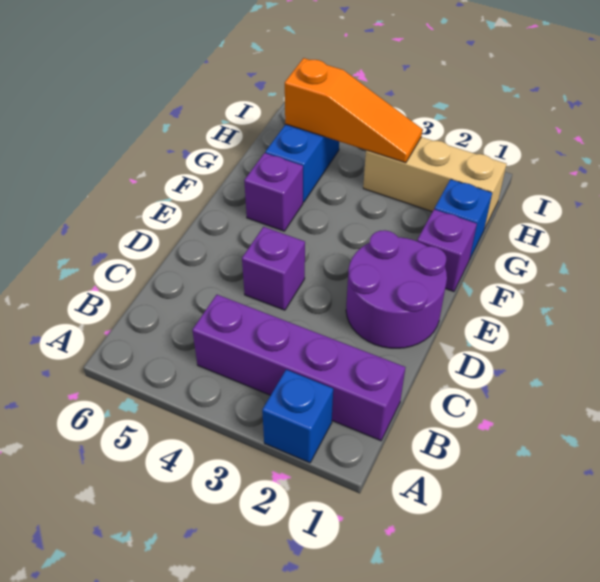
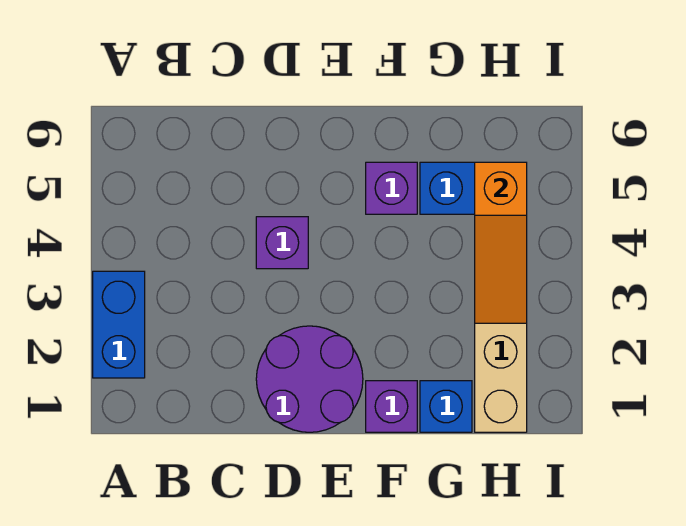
blue 1x1 brick [262,370,333,463] -> blue 1x2 brick [93,271,145,378]
purple 1x4 brick [192,295,405,441] -> none

